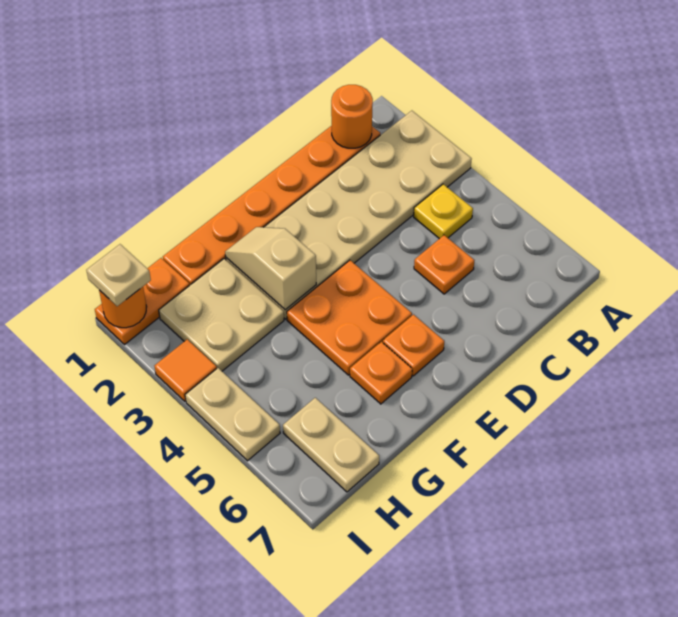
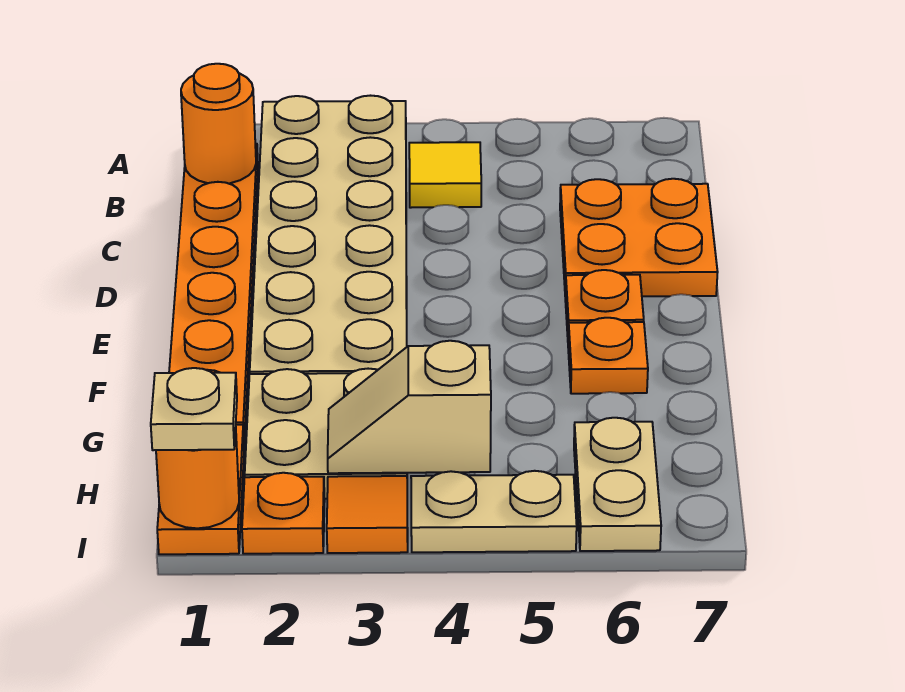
yellow 1x1 plate [414,184,473,239] -> yellow 1x1 tile [409,142,481,208]
orange 1x1 plate [414,235,474,294] -> orange 1x1 plate moved to [242,473,325,554]
orange 2x2 plate [287,260,412,375] -> orange 2x2 plate moved to [560,179,718,297]
tan 1x2 slope [225,227,316,310] -> tan 1x2 slope moved to [328,341,491,473]
tan 1x2 plate [283,398,379,492] -> tan 1x2 plate turned to [574,418,661,551]

